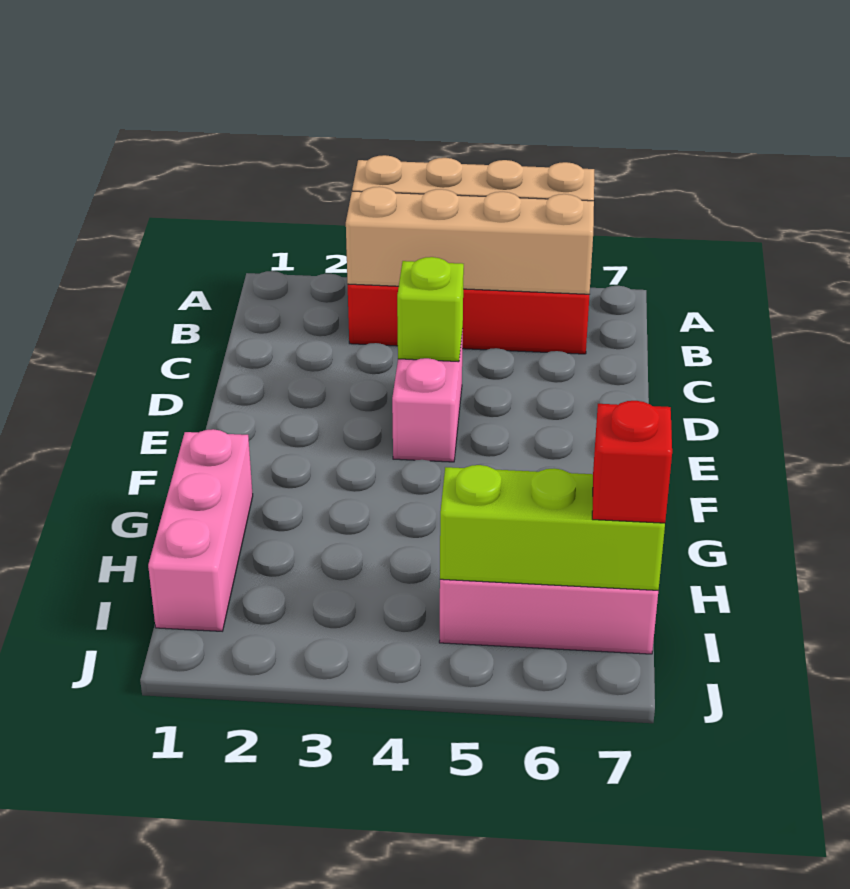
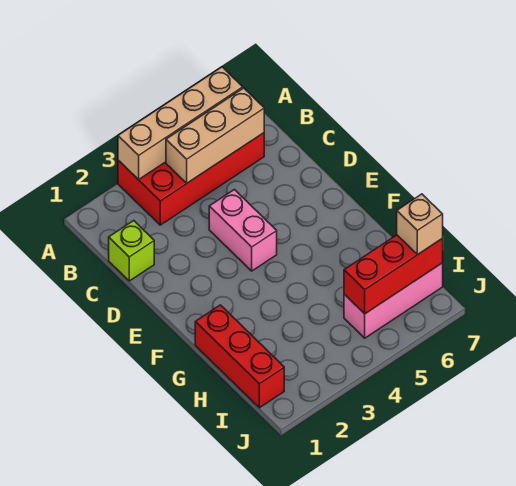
tan 1x4 brick [346,187,594,294] -> tan 1x3 brick [166,88,264,183]
lime 1x1 brick [397,257,464,362] -> lime 1x1 brick moved to [109,221,154,281]
pink 1x3 brick [148,429,253,631] -> red 1x3 brick [195,305,284,408]
lime 1x3 brick [440,465,665,590] -> red 1x3 brick [344,235,443,314]
red 1x1 brick [592,401,672,523] -> tan 1x1 brick [397,194,443,254]

